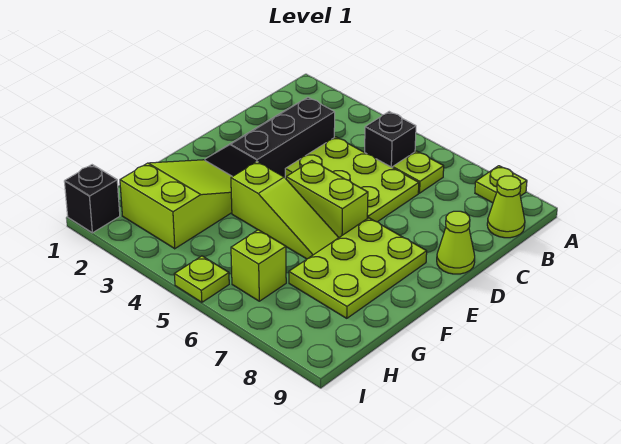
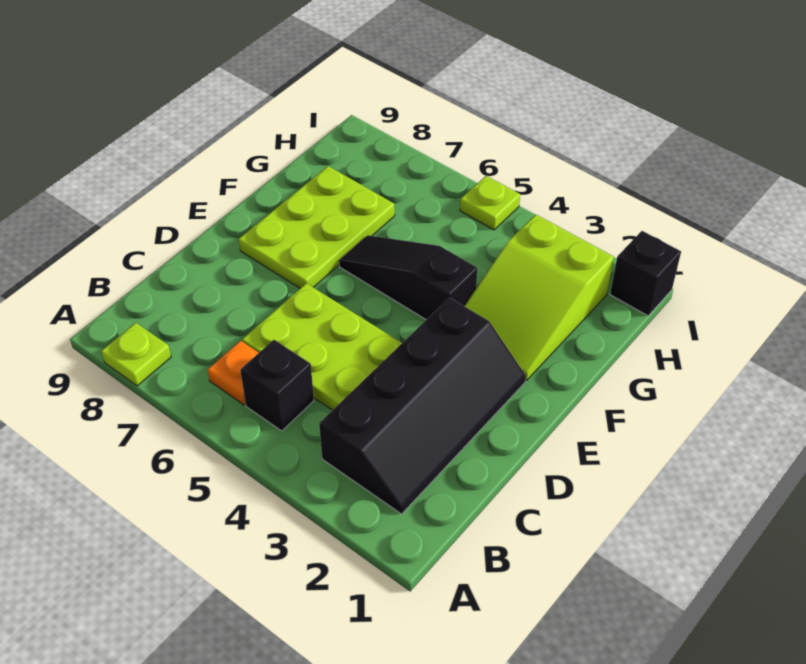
lime 1x1 plate [393,151,444,193] -> orange 1x1 plate [208,341,259,405]
lime 1x1 cone [487,176,525,238] -> none
black 2x3 slope [205,97,335,177] -> black 2x4 slope [319,298,526,514]
lime 1x1 cone [437,211,475,274] -> none
lime 1x2 brick [286,161,368,237] -> none
lime 1x3 slope [231,162,339,259] -> black 1x3 slope [339,235,478,320]
lime 1x1 brick [231,230,286,301] -> none

